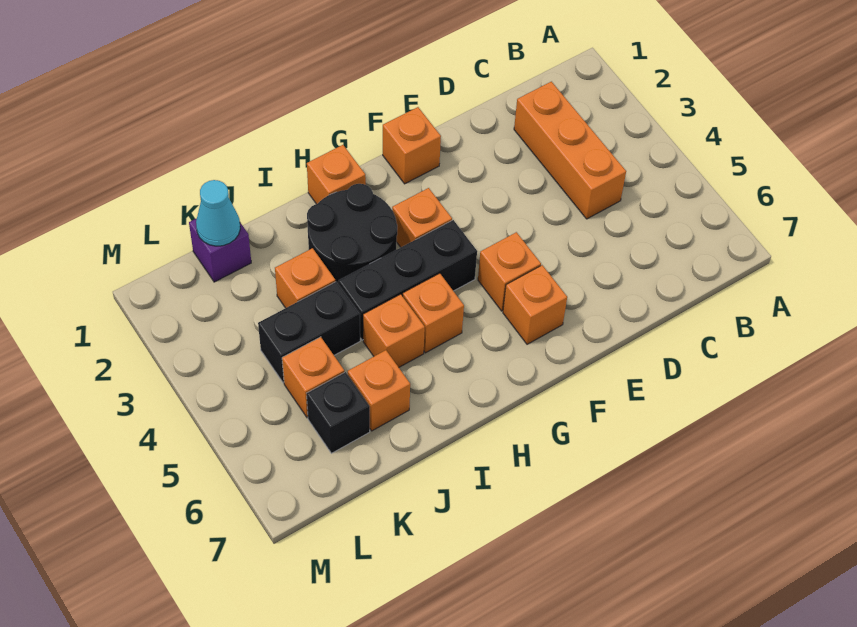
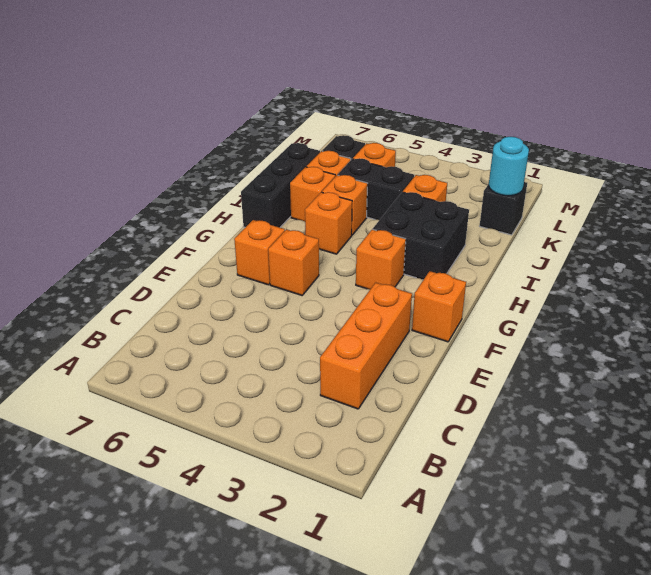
orange 1x3 brick [514,82,626,219] -> orange 1x3 brick turned to [320,283,412,409]
black 1x3 brick [339,220,477,340] -> black 1x3 brick moved to [241,143,320,227]
orange 1x1 brick [307,145,366,204] -> orange 1x1 brick moved to [290,167,335,222]
black 2x2 round brick [307,184,397,284] -> black 2x2 brick [373,192,469,280]
black 1x2 brick [258,282,360,383] -> black 1x2 brick turned to [338,158,414,220]
purple 1x1 brick [189,219,251,282] -> black 1x1 brick [480,182,527,235]
cyan 1x1 cone [196,180,240,246] -> cyan 1x1 round brick [489,137,529,196]

